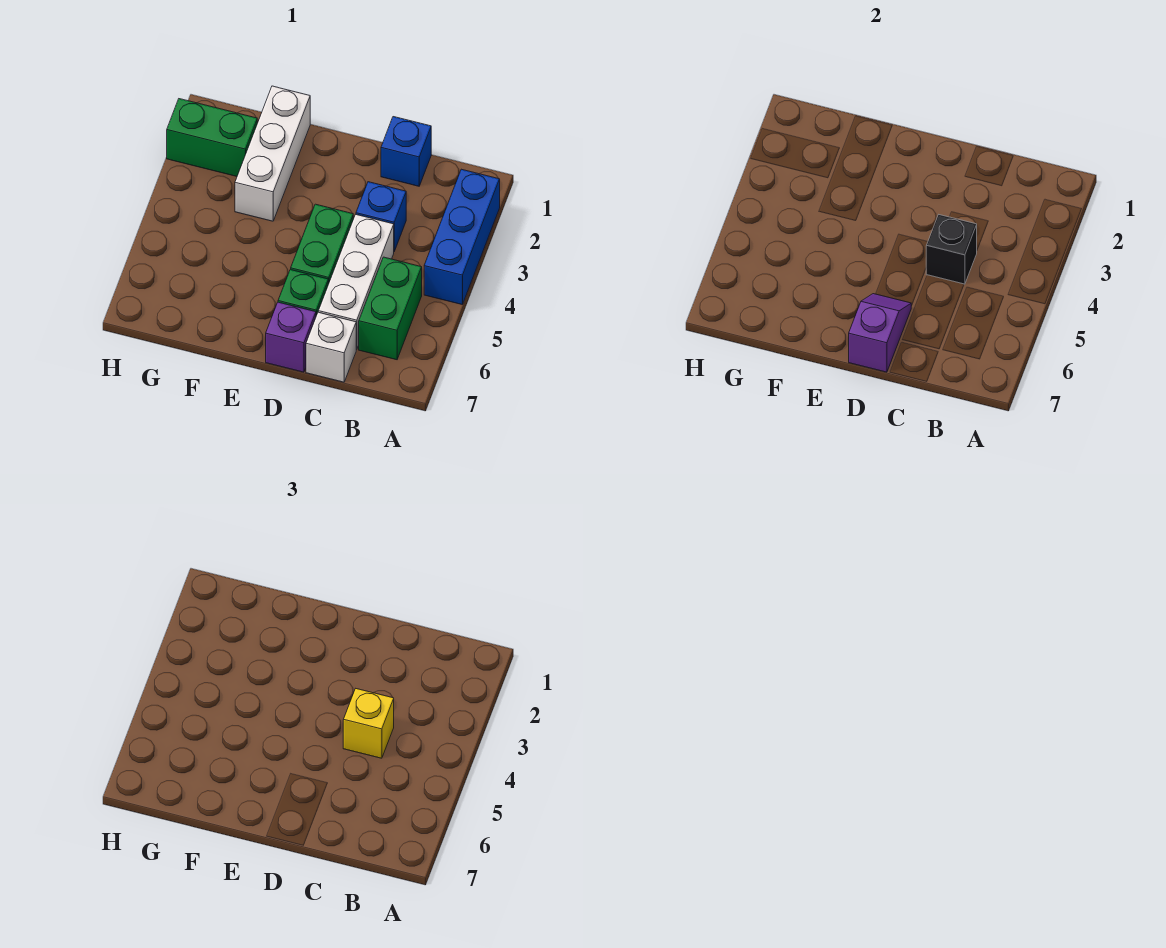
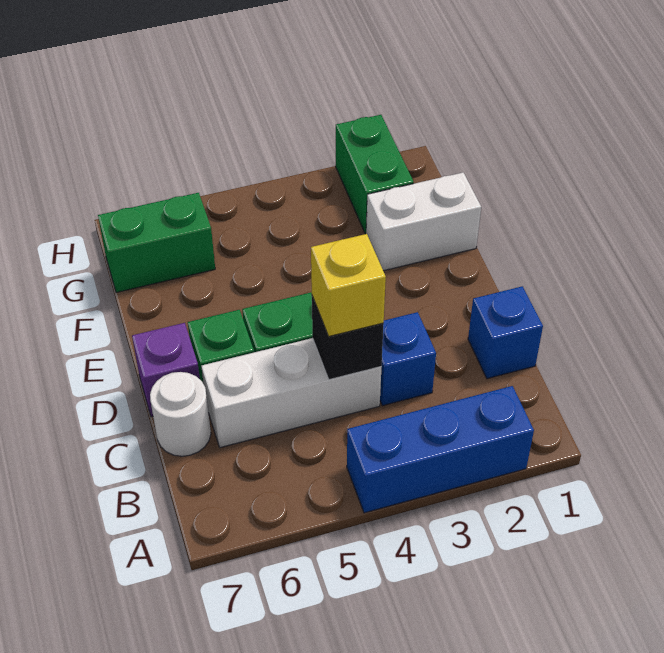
green 1x2 brick [359,257,422,360] -> green 1x2 brick moved to [98,193,215,293]
white 1x1 brick [306,312,356,382] -> white 1x1 round brick [150,372,211,456]
purple 1x2 slope [849,294,911,372] -> none
white 1x3 brick [235,86,310,221] -> white 1x2 brick [366,173,481,271]

